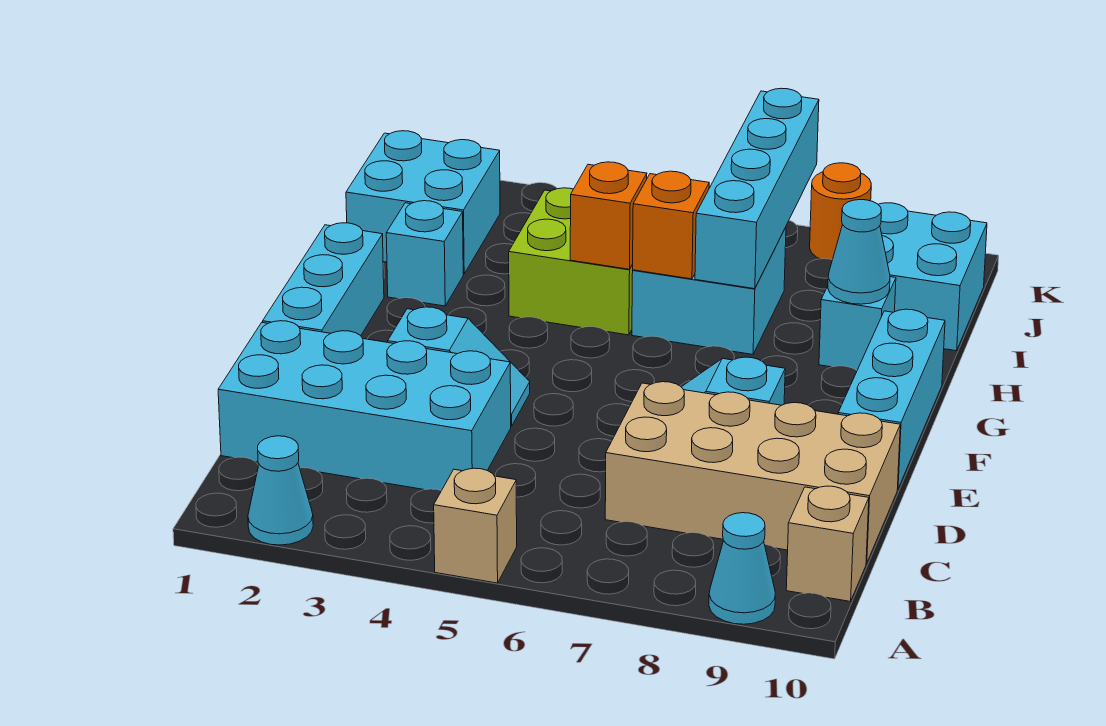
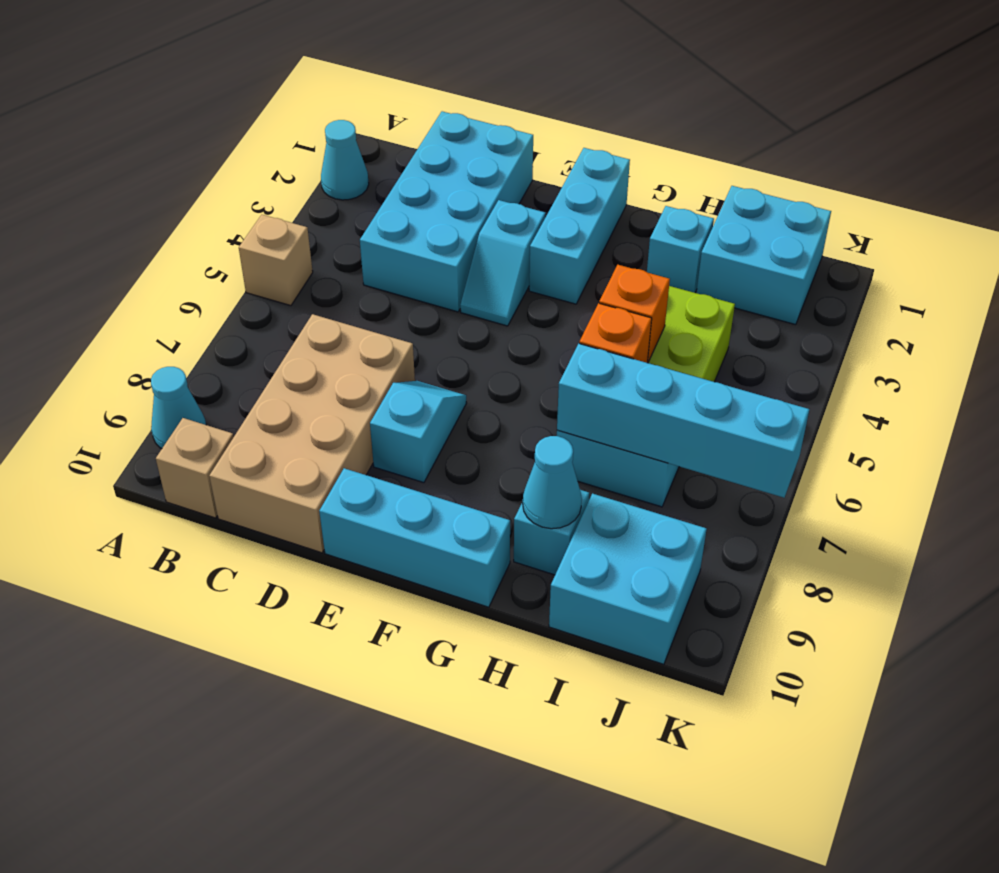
cyan 1x3 brick [263,223,384,336] -> cyan 1x3 brick turned to [529,148,630,304]
orange 1x1 round brick [810,163,871,260] -> none

